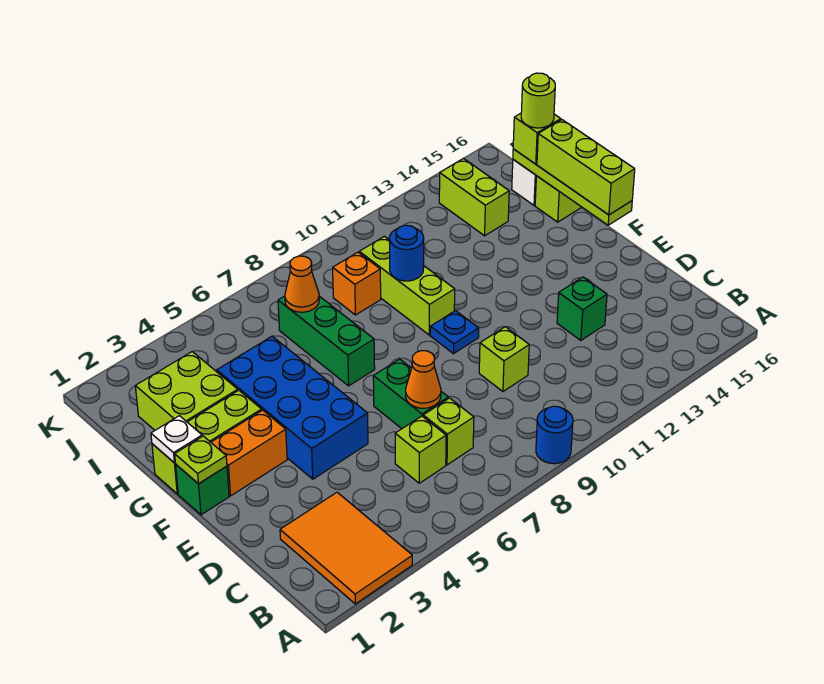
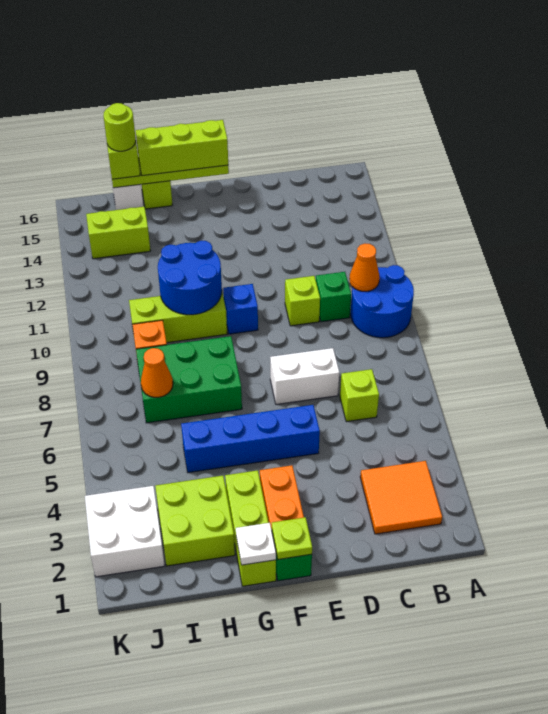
orange 2x3 tile [280,492,412,604] -> orange 2x2 tile [360,461,442,534]
blue 1x1 round brick [536,406,573,464] -> blue 2x2 round brick [351,265,414,338]
lime 1x1 brick [423,398,474,465] -> none
green 1x2 brick [373,359,448,429] -> white 1x2 brick [270,348,339,404]
orange 1x1 cone [406,351,441,408] -> orange 1x1 cone moved to [349,244,380,291]
green 1x1 brick [557,277,607,340] -> green 1x1 brick moved to [316,272,351,322]
blue 2x4 brick [217,336,368,479] -> blue 1x4 brick [181,405,320,472]
blue 1x1 plate [430,311,479,354] -> blue 1x1 brick [223,284,258,334]
green 1x3 brick [278,296,375,386] -> green 2x3 brick [136,336,242,423]
blue 1x1 round brick [390,225,424,281] -> blue 2x2 round brick [158,241,222,315]
none -> white 2x2 brick [85,486,165,577]

